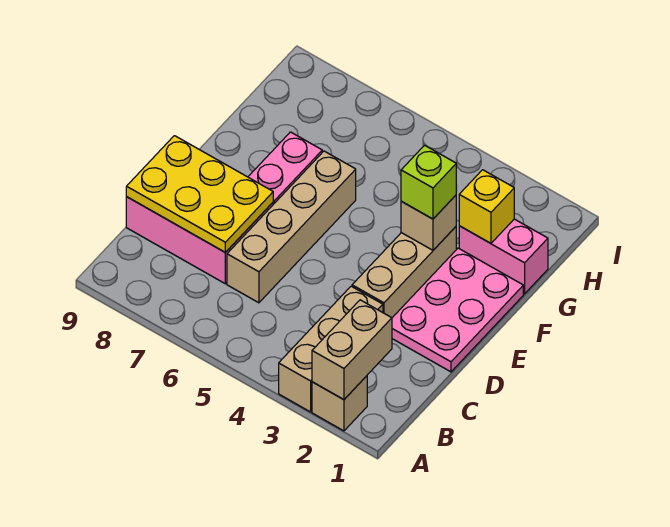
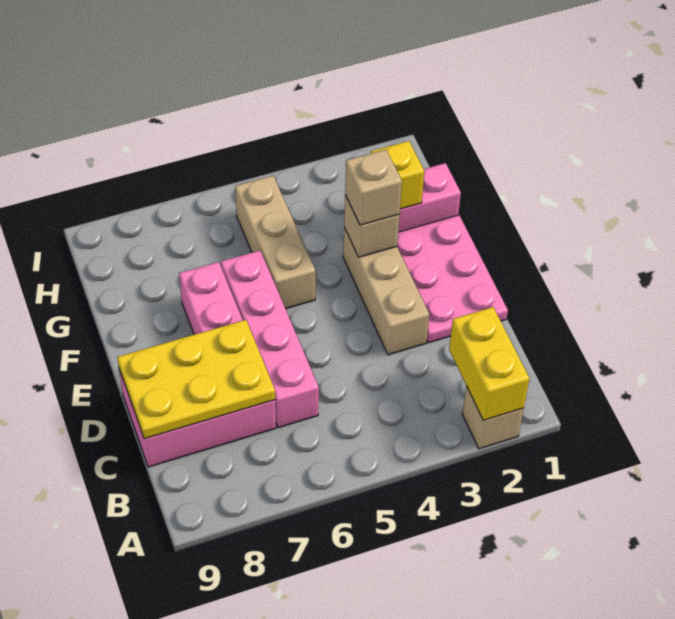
tan 1x2 brick [312,300,392,400] -> yellow 1x2 brick [449,307,529,420]
tan 1x3 brick [279,286,383,412] -> tan 1x3 brick moved to [235,176,315,309]
tan 1x4 brick [227,151,356,303] -> pink 1x4 brick [221,251,319,428]
lime 1x1 brick [401,145,456,219] -> tan 1x1 brick [345,150,402,225]

